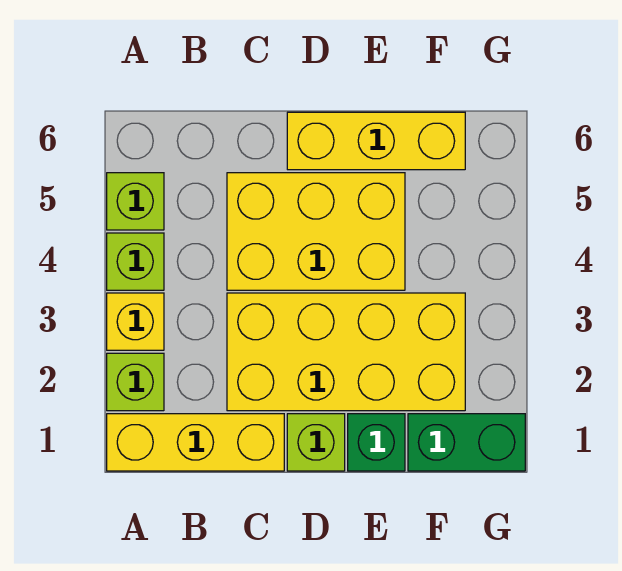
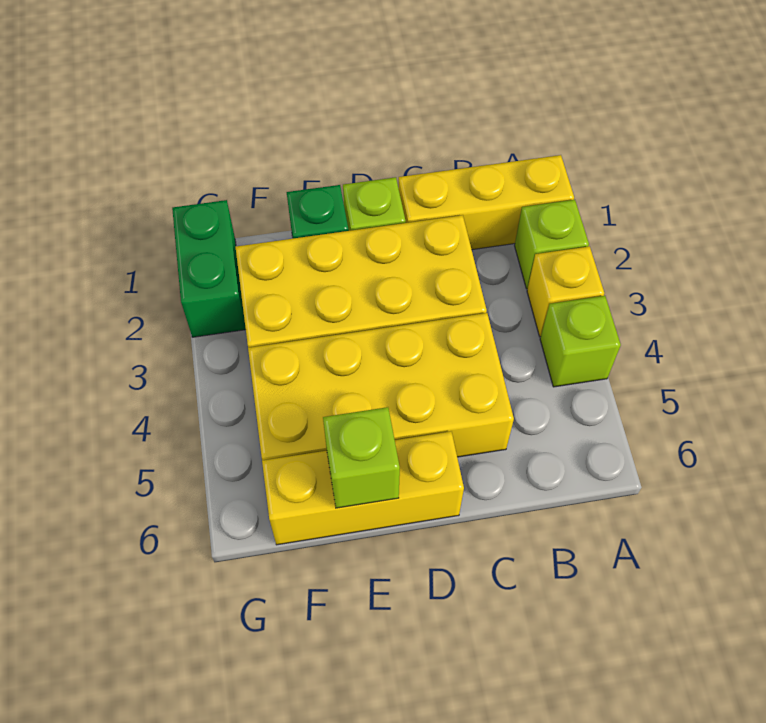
lime 1x1 brick [107,173,164,230] -> lime 1x1 brick moved to [323,407,400,508]
yellow 2x3 brick [227,173,405,290] -> yellow 2x4 brick [248,313,514,460]
green 1x2 brick [408,414,525,471] -> green 1x2 brick turned to [172,200,246,337]

